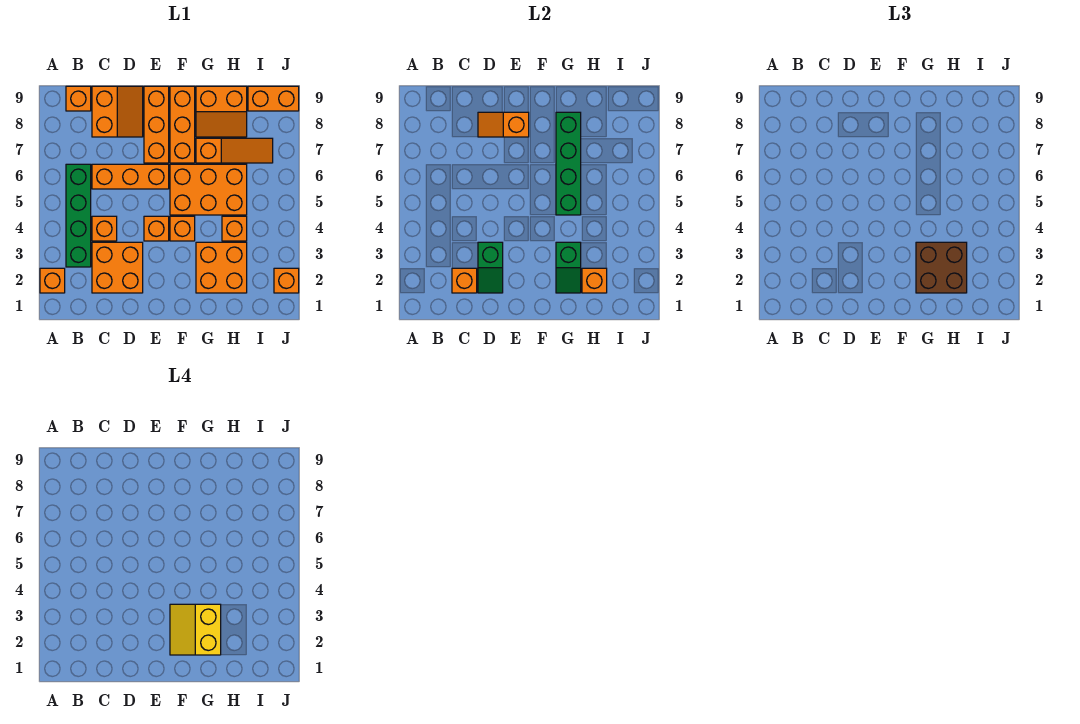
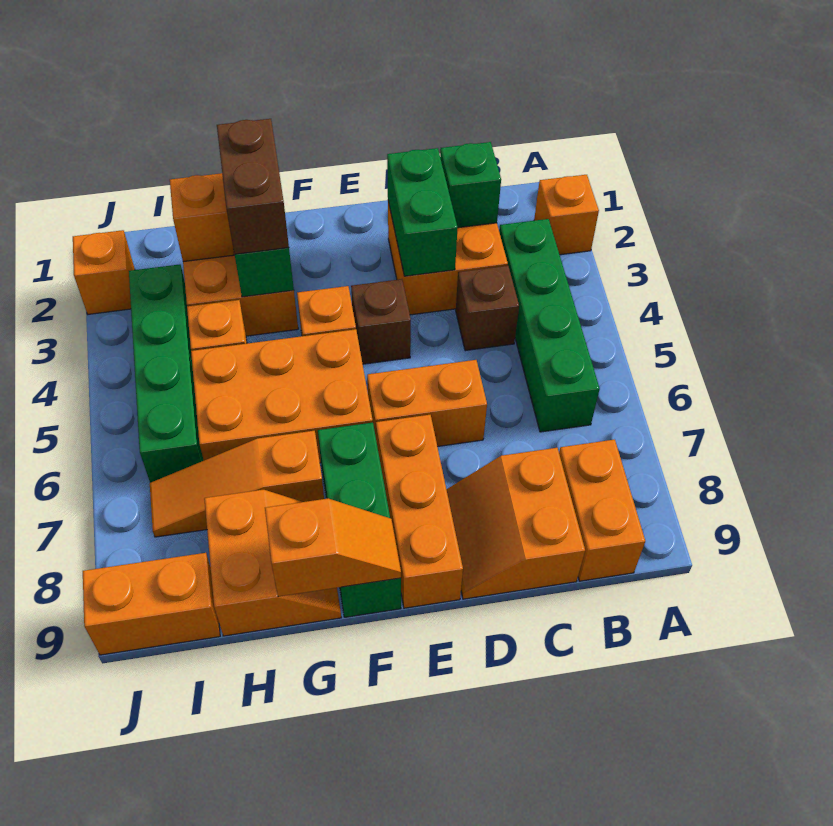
orange 1x1 brick [66,86,91,111] -> orange 1x2 brick [559,439,645,581]
orange 1x1 brick [452,268,477,293] -> green 1x1 brick [440,142,501,228]
orange 1x1 brick [92,216,117,241] -> brown 1x1 brick [456,266,519,351]
orange 1x3 brick [92,164,169,189] -> orange 1x2 brick [367,360,487,447]
green 1x2 slope [478,242,503,293] -> green 1x2 brick [387,148,458,276]
orange 1x2 slope [478,112,529,137] -> orange 1x2 slope moved to [265,499,401,597]
orange 1x1 brick [144,216,169,241] -> brown 1x1 brick [351,279,411,364]
yellow 2x2 slope [170,604,221,655] -> none
orange 1x3 brick [170,86,195,163] -> green 1x3 brick [318,423,401,617]
brown 2x2 brick [916,242,967,293] -> brown 1x2 brick [217,119,289,254]
green 1x4 brick [556,112,581,215] -> green 1x4 brick moved to [129,264,204,483]
orange 2x2 slope [196,86,247,137] -> orange 2x2 slope turned to [204,490,341,636]

